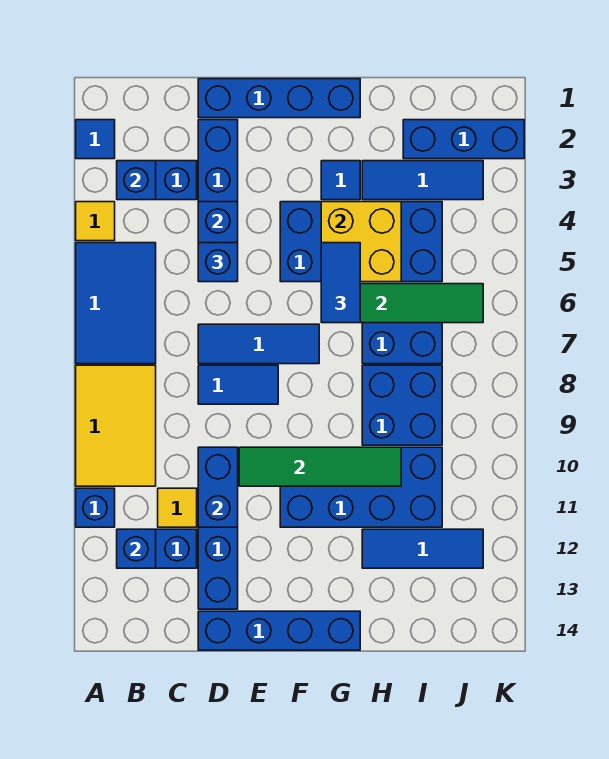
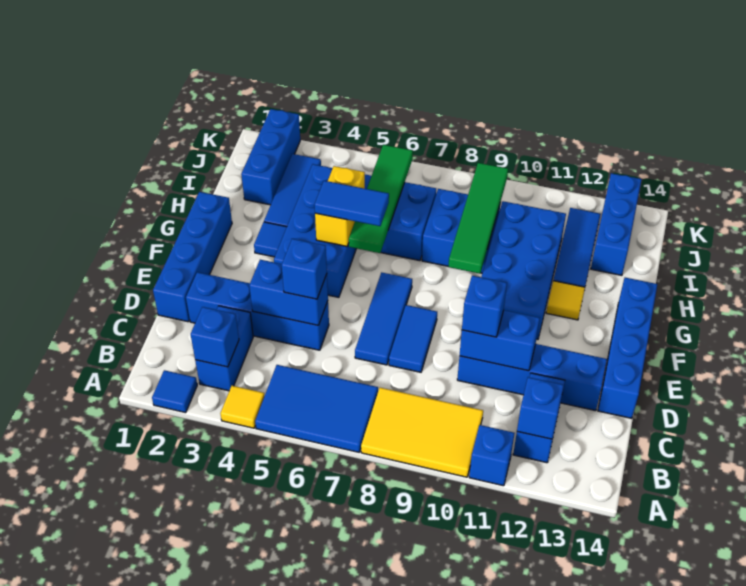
yellow 1x1 tile [158,488,197,527] -> yellow 1x1 tile moved to [546,281,585,320]
none -> blue 1x1 brick [462,276,507,337]
green 1x4 tile [239,447,401,486] -> green 1x4 tile moved to [448,163,508,274]
yellow 2x2 brick [321,202,401,282] -> yellow 1x2 brick [315,166,365,246]
none -> blue 1x3 brick [591,173,642,275]

